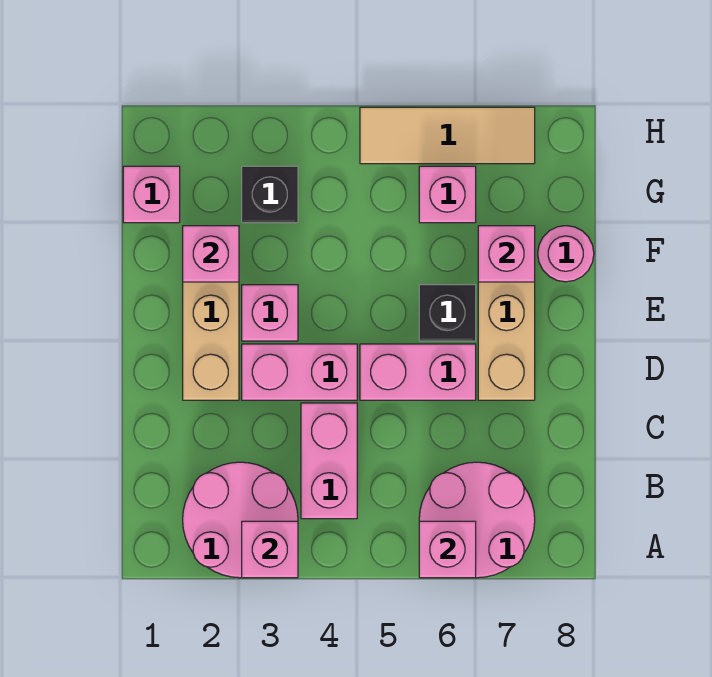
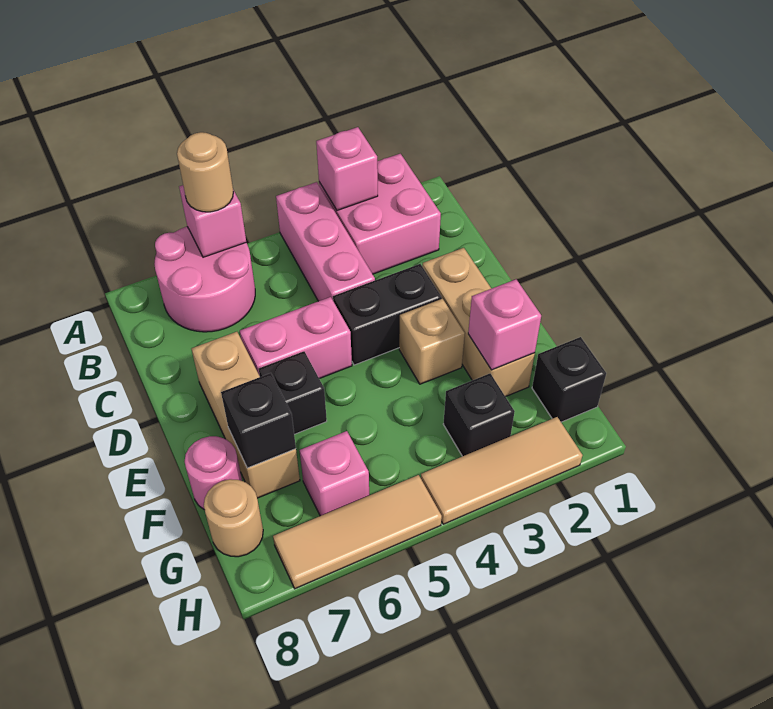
pink 2x2 round brick [183,462,298,578] -> pink 2x2 brick [319,154,441,274]
none -> tan 1x1 round brick [177,132,233,212]
pink 1x2 brick [301,403,357,519] -> pink 1x3 brick [276,182,375,301]
pink 1x2 brick [242,344,357,400] -> black 1x2 brick [333,264,442,365]
pink 1x1 brick [242,285,298,341] -> tan 1x1 brick [399,299,465,384]
pink 1x1 brick [478,226,535,282] -> black 1x1 brick [221,373,296,468]
pink 1x1 brick [123,166,180,223] -> black 1x1 brick [532,337,606,422]
none -> tan 1x1 round brick [204,479,263,557]
none -> tan 1x3 tile [421,417,583,524]

